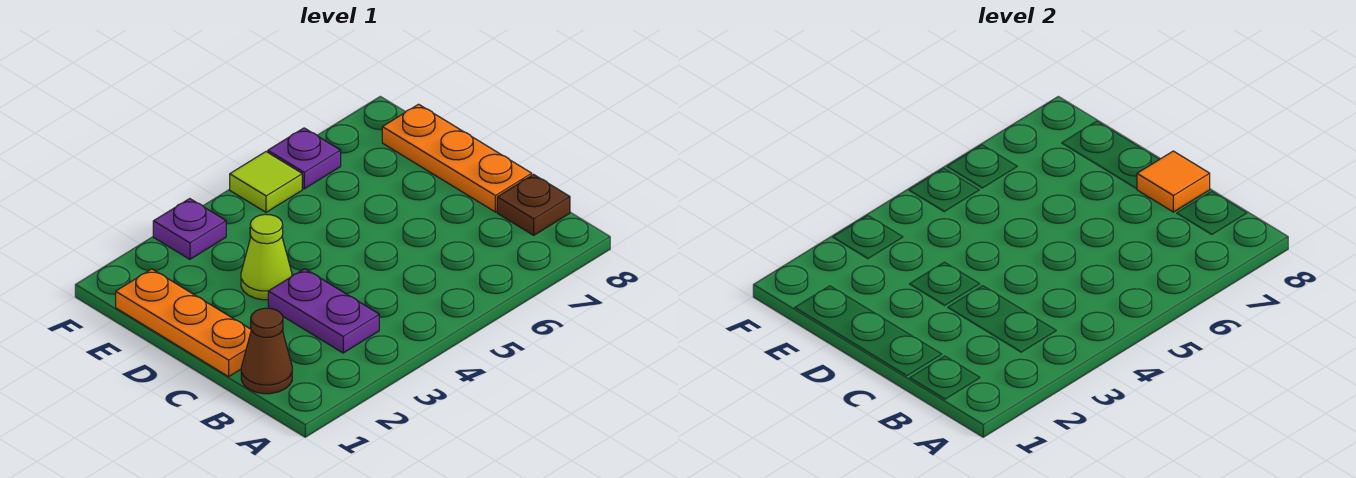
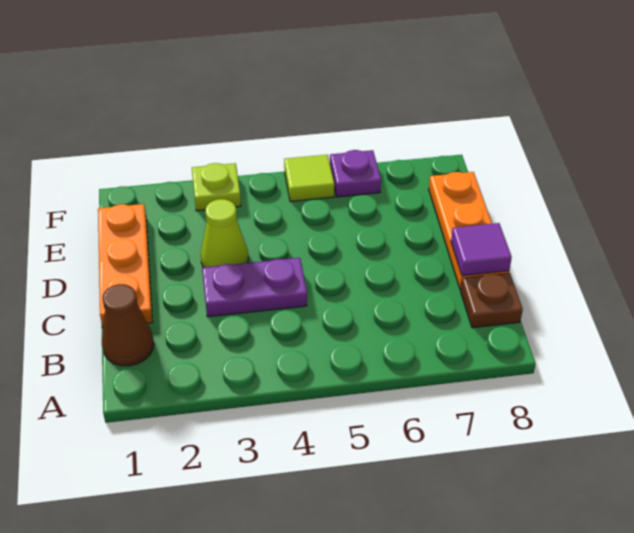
purple 1x2 plate [268,269,379,353] -> purple 1x2 plate turned to [202,258,307,317]
orange 1x1 tile [1137,151,1210,212] -> purple 1x1 tile [451,223,512,276]
purple 1x1 plate [153,199,226,259] -> lime 1x1 plate [192,163,241,211]

